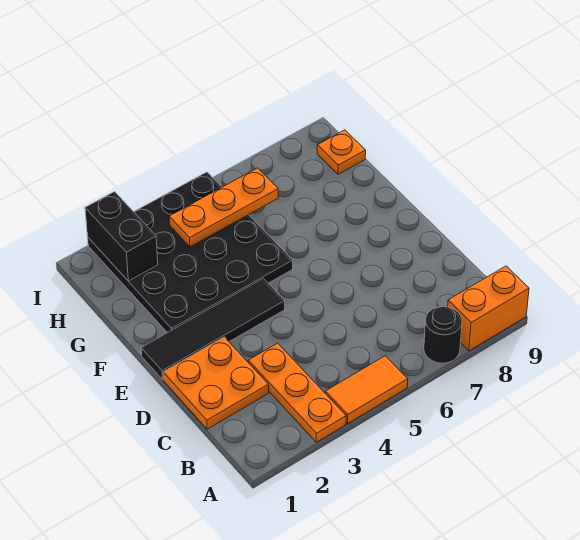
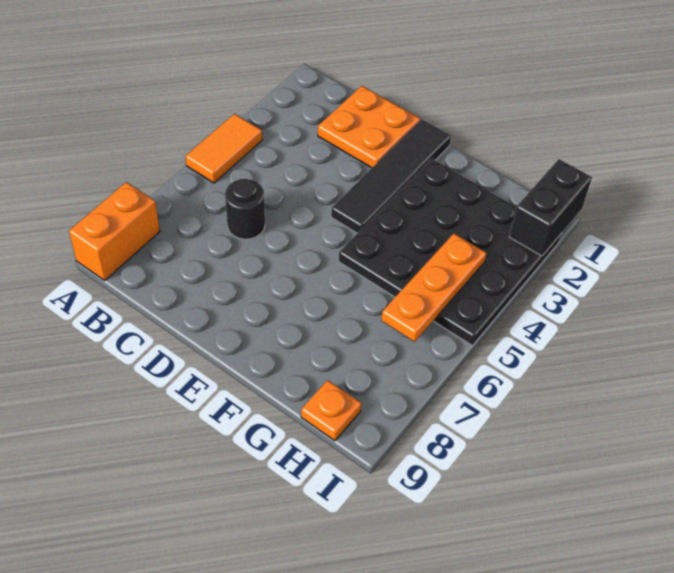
orange 1x3 plate [248,343,346,442] -> none
black 1x1 round brick [424,306,462,363] -> black 1x1 round brick moved to [225,179,265,239]
black 1x2 brick [85,192,158,281] -> black 1x2 brick turned to [509,159,592,256]

